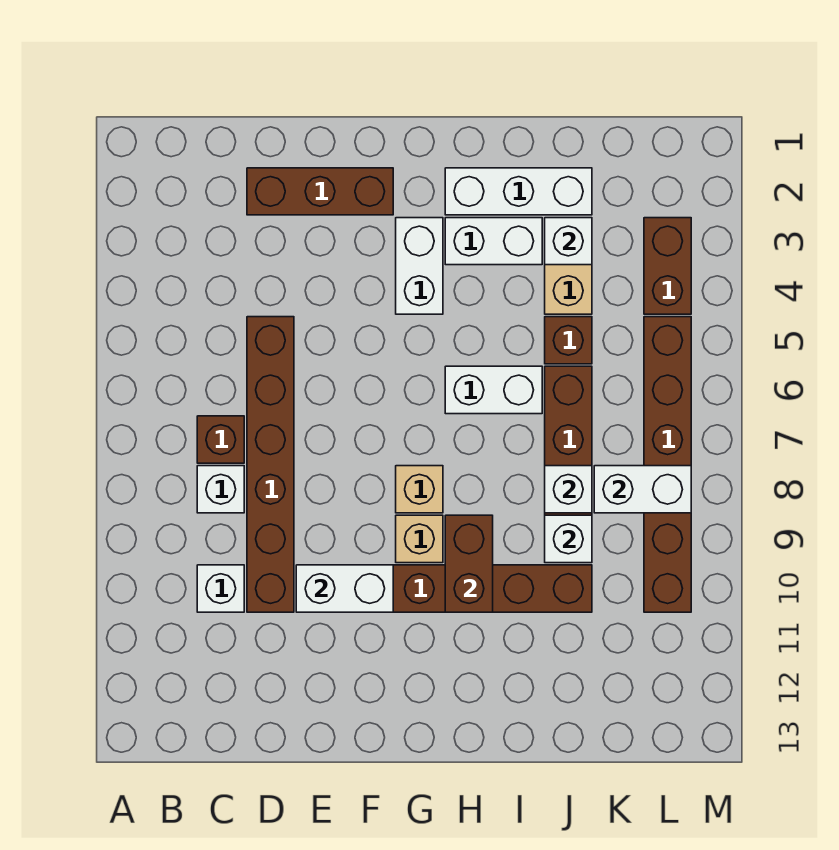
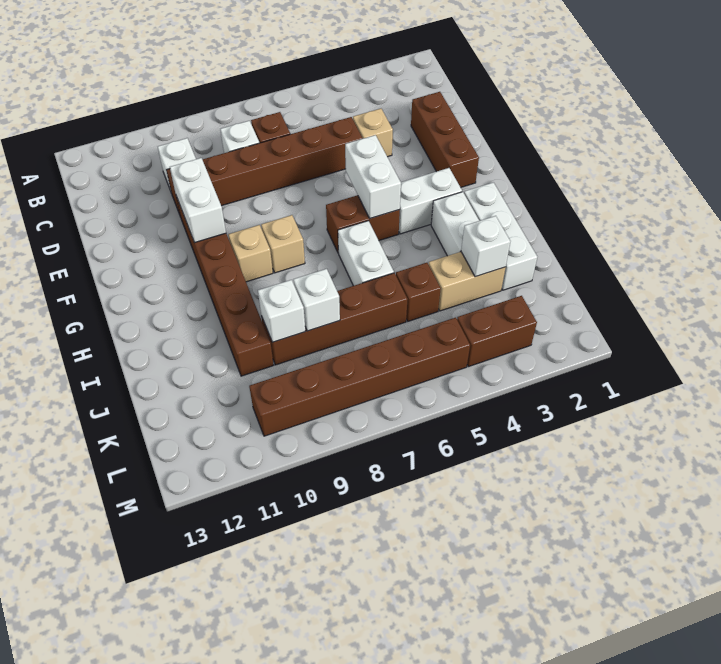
none -> tan 1x1 brick [353,109,393,157]
brown 1x2 brick [445,515,493,612] -> brown 1x2 brick moved to [326,195,400,253]
white 1x2 brick [594,466,691,513] -> white 1x2 brick moved to [345,135,401,218]

